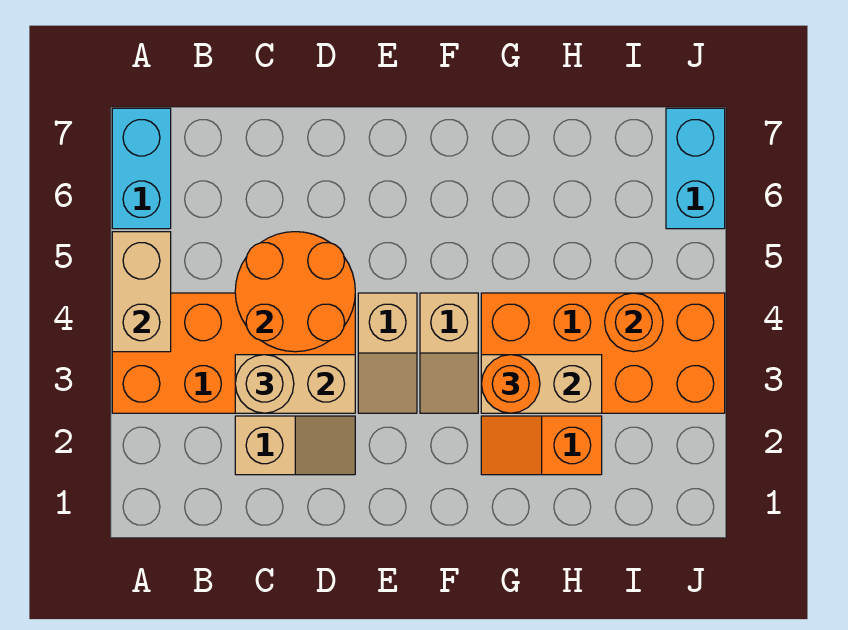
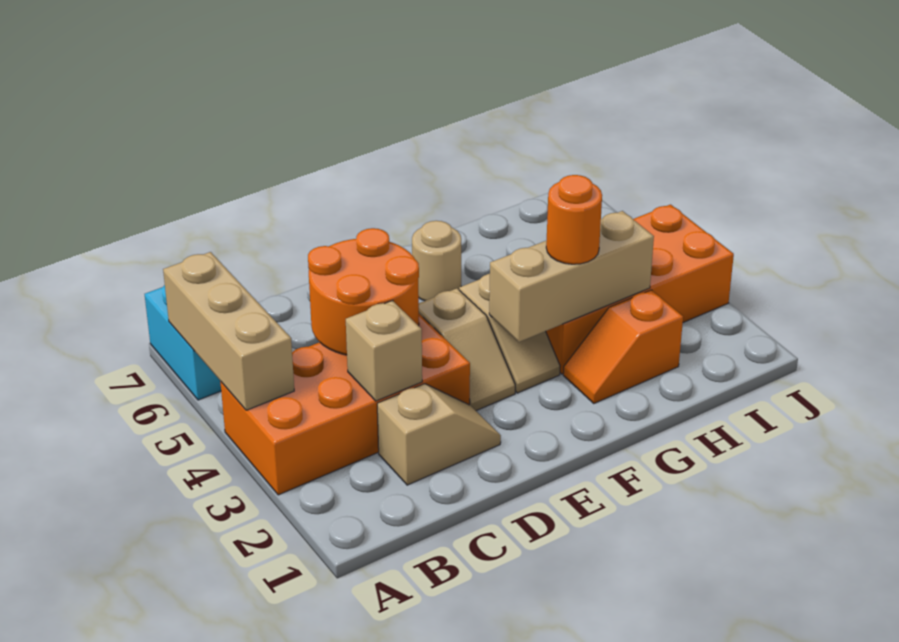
tan 1x2 brick [112,232,171,352] -> tan 1x3 brick [163,252,294,410]
tan 1x2 brick [235,355,355,413] -> tan 1x1 brick [346,301,422,401]
tan 1x1 round brick [235,355,294,413] -> tan 1x1 round brick moved to [412,221,461,301]
tan 1x2 brick [481,355,602,413] -> tan 1x3 brick [489,211,654,342]
orange 1x1 round brick [605,293,663,352] -> none
cyan 1x2 brick [666,108,725,229] -> none

